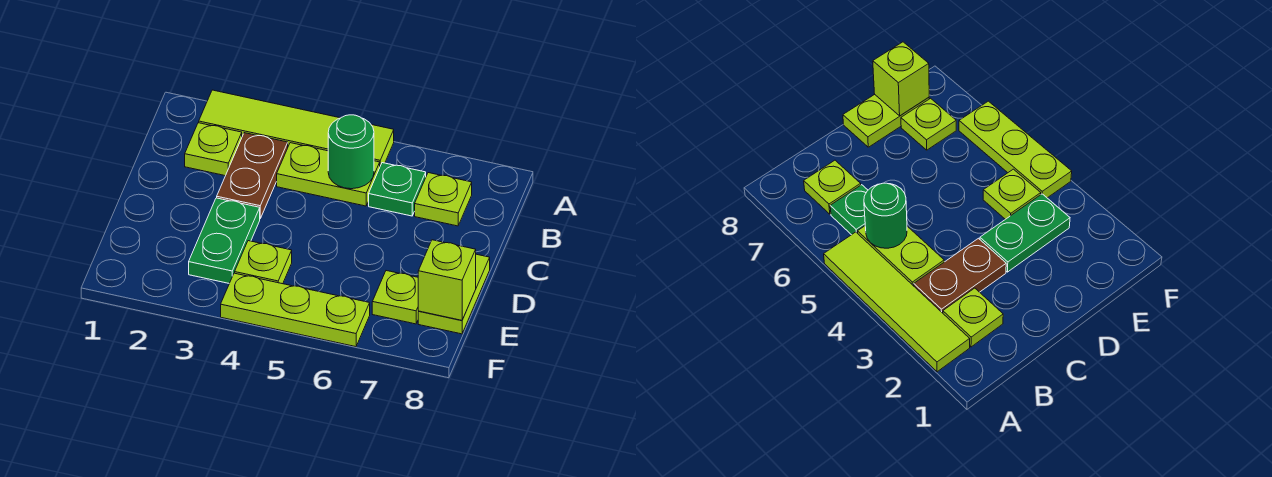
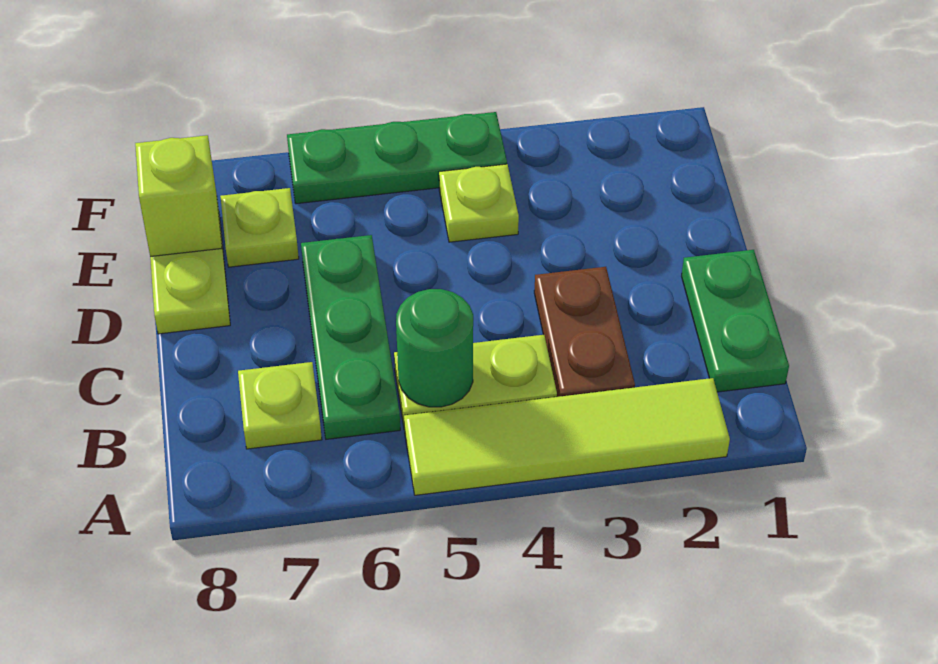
lime 1x1 plate [185,123,242,176] -> none
green 1x1 plate [369,163,426,216] -> green 1x3 plate [301,235,400,439]
green 1x2 plate [189,198,260,283] -> green 1x2 plate moved to [682,250,789,392]
lime 1x3 plate [221,273,370,347] -> green 1x3 plate [287,112,507,204]

